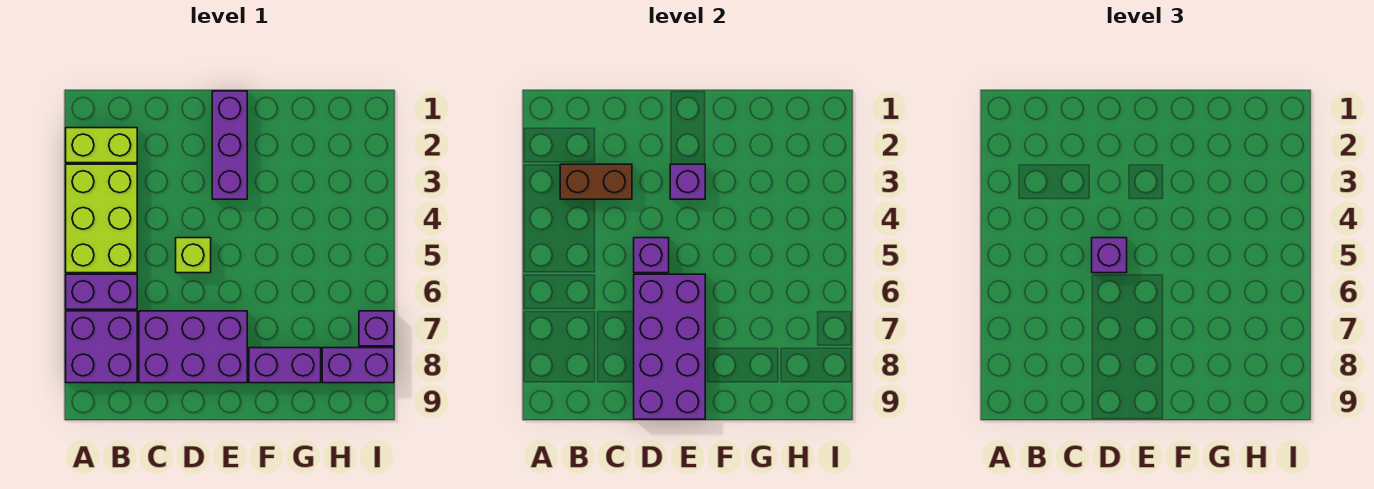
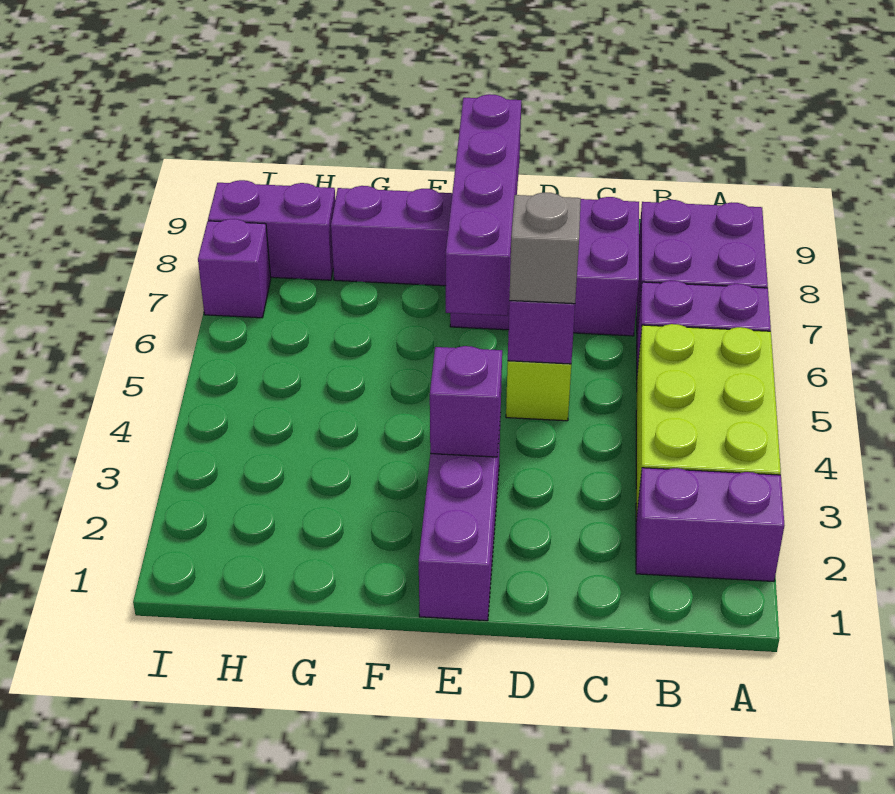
lime 1x2 brick [66,128,137,163] -> purple 1x2 brick [636,468,784,581]
brown 1x2 brick [560,164,632,199] -> none
purple 1x1 brick [1092,238,1127,273] -> grey 1x1 brick [509,193,581,304]
purple 2x4 brick [634,274,705,419] -> purple 1x4 brick [446,94,521,316]

